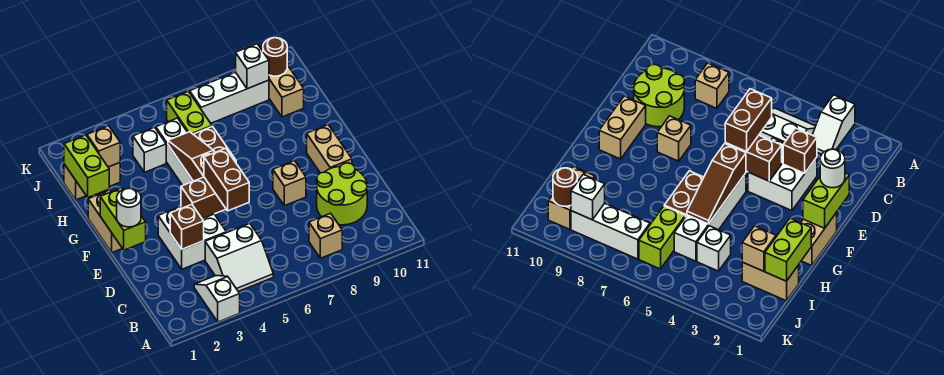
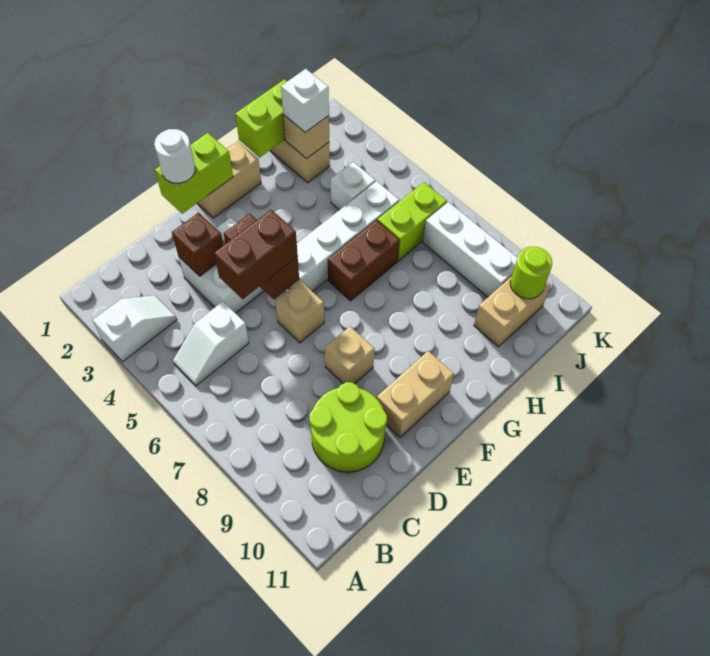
white 2x2 slope [205,224,273,291] -> white 1x2 slope [173,301,249,386]
tan 1x1 brick [309,213,342,258] -> tan 1x1 brick moved to [275,281,324,343]
brown 1x3 slope [168,132,215,181] -> none
white 1x1 brick [236,44,269,89] -> white 1x1 brick moved to [281,69,329,132]
brown 1x1 round brick [263,38,287,76] -> lime 1x1 round brick [510,247,552,299]

